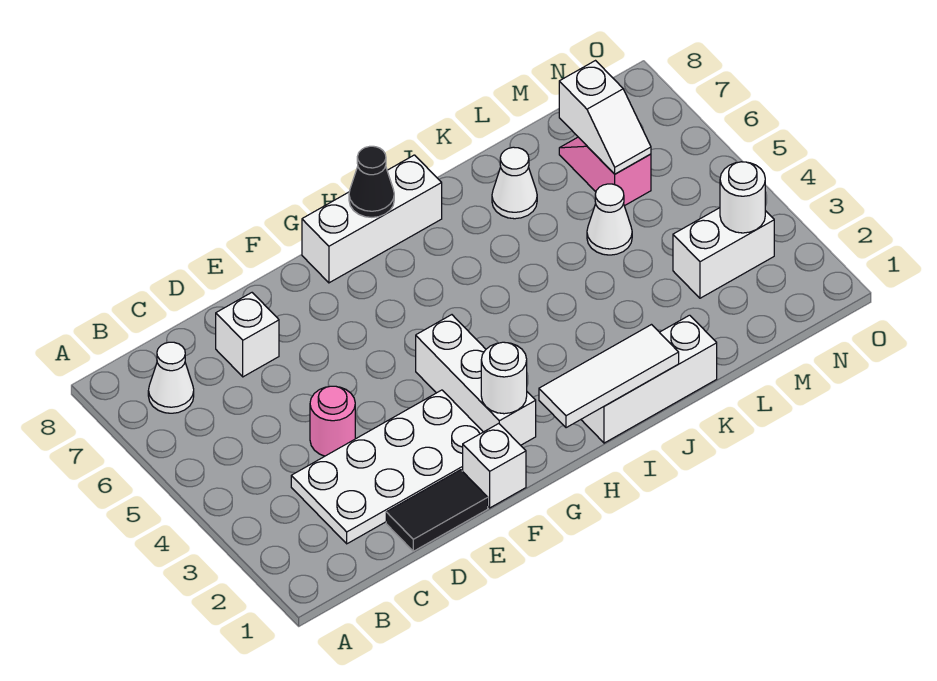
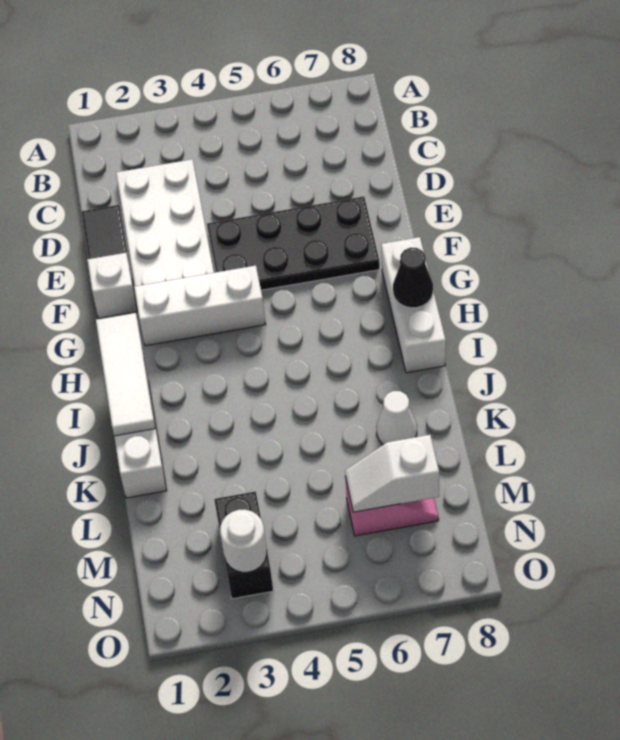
white 1x1 cone [148,342,194,413] -> none
pink 1x1 round brick [310,386,355,456] -> none
white 1x1 brick [216,293,279,377] -> none
none -> black 2x4 plate [207,197,380,290]
white 1x1 round brick [481,342,527,414] -> none
white 1x1 cone [587,184,632,255] -> none
white 1x2 brick [673,208,774,298] -> black 1x2 brick [214,492,273,599]

